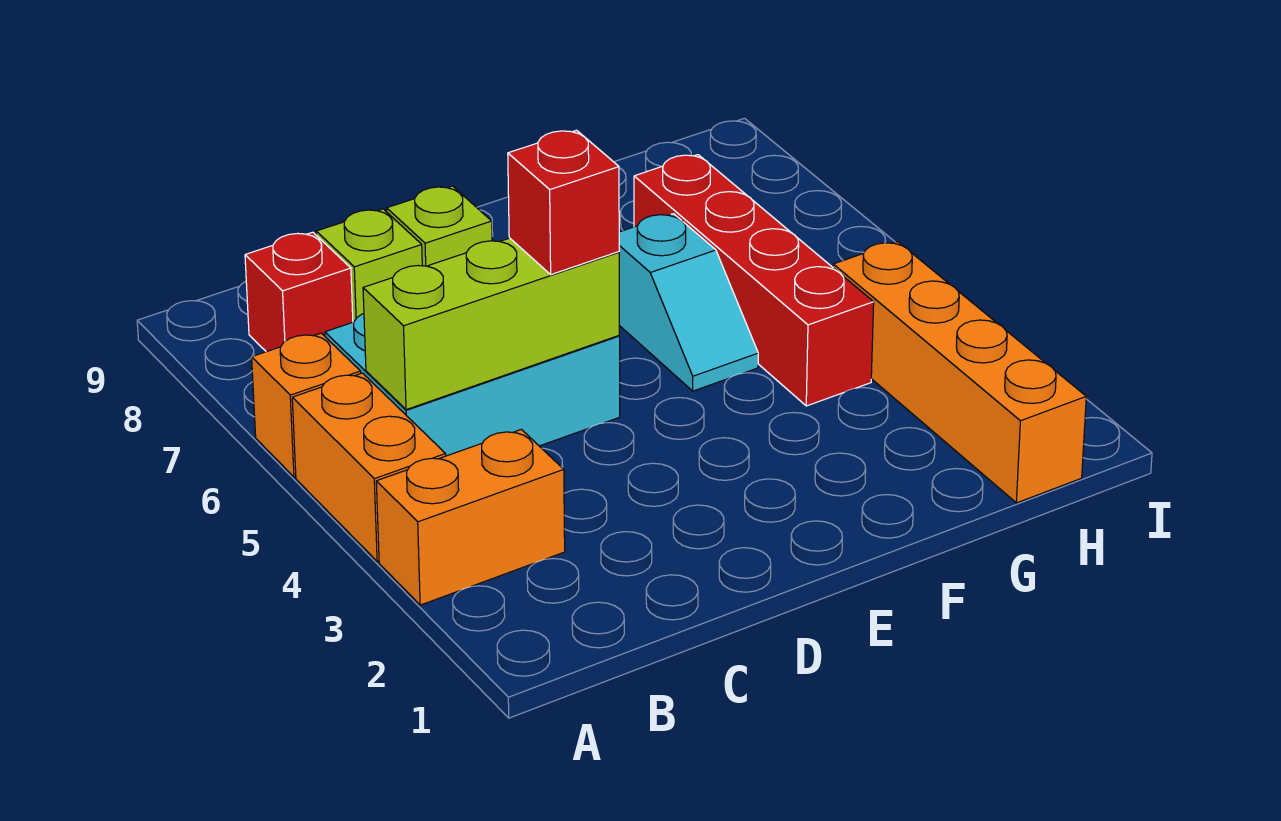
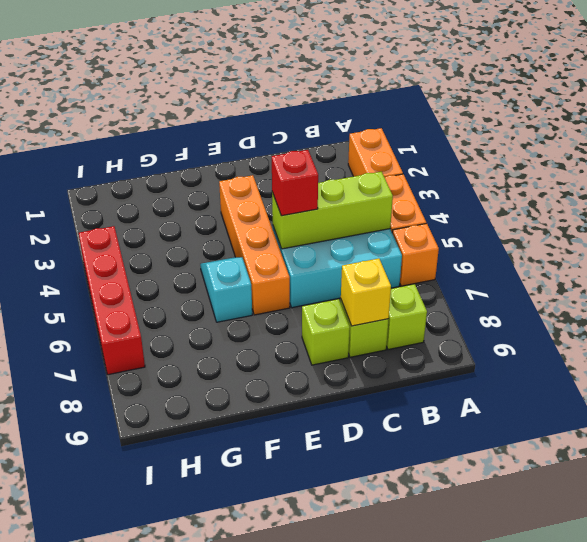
orange 1x2 brick [376,429,565,605] -> orange 1x2 brick turned to [348,128,403,177]
red 1x1 brick [245,232,353,352] -> lime 1x1 brick [386,284,427,350]
none -> yellow 1x1 brick [341,258,391,326]
red 1x4 brick [634,155,874,406] -> red 1x4 brick moved to [79,226,145,375]
orange 1x4 brick [833,242,1086,503] -> orange 1x4 brick moved to [219,175,290,315]

